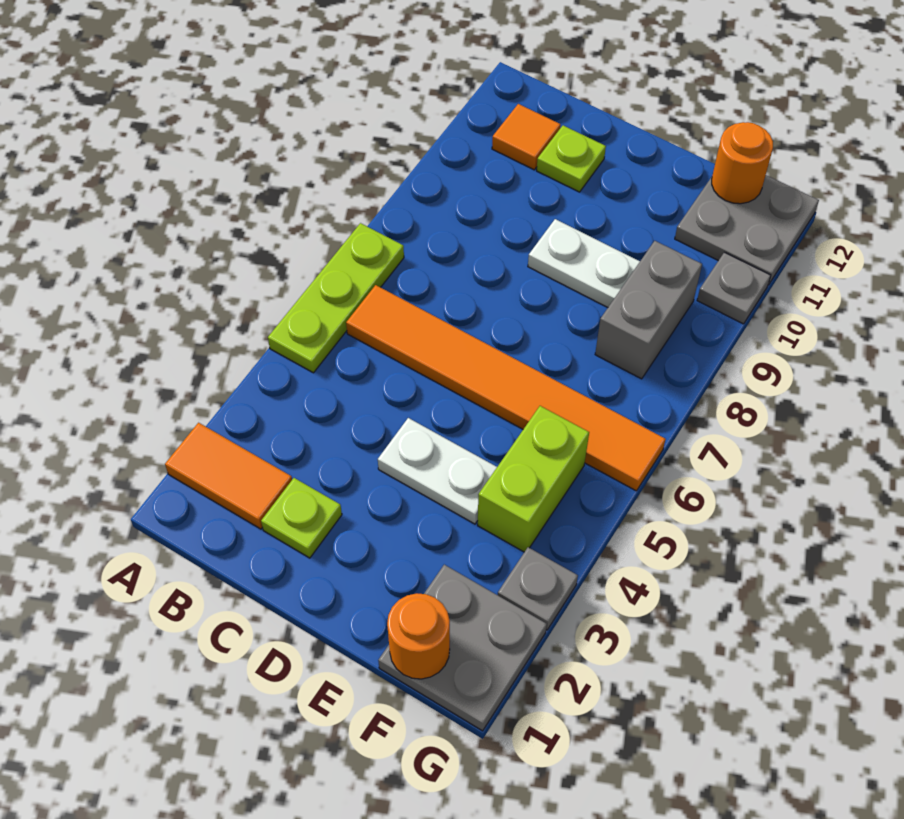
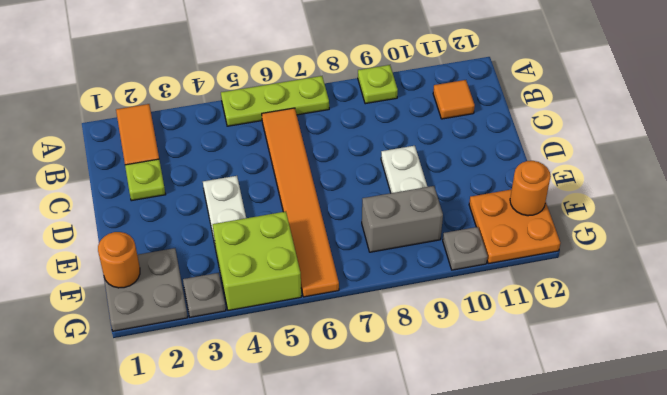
lime 1x1 plate [537,126,606,192] -> lime 1x1 plate moved to [358,65,398,104]
lime 1x2 brick [478,406,589,552] -> lime 2x2 brick [213,211,301,311]
grey 2x2 plate [675,175,819,285] -> orange 2x2 plate [469,189,560,264]

